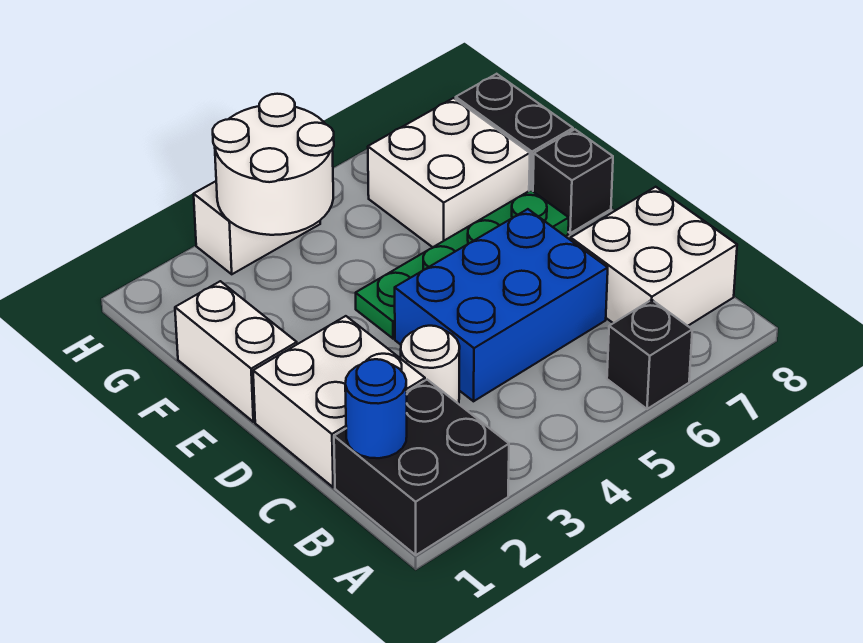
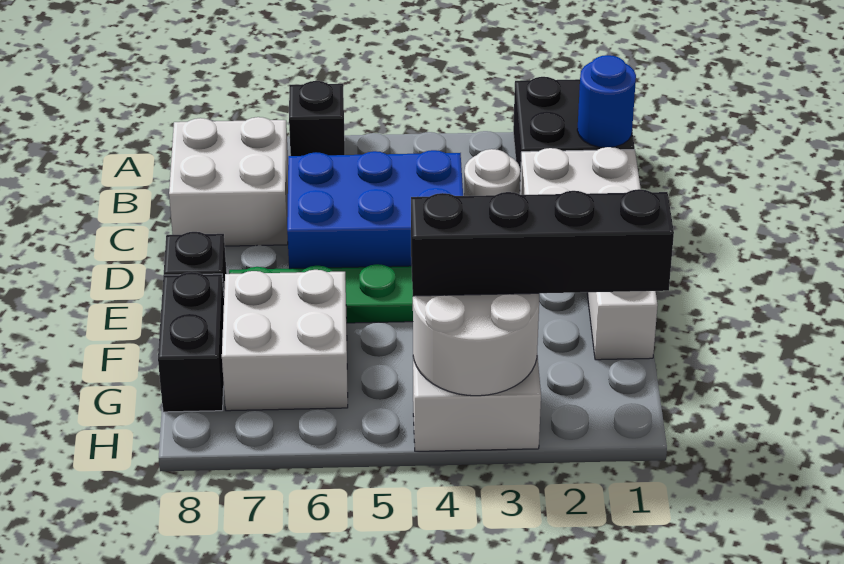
none -> black 1x4 brick [411,189,674,296]

